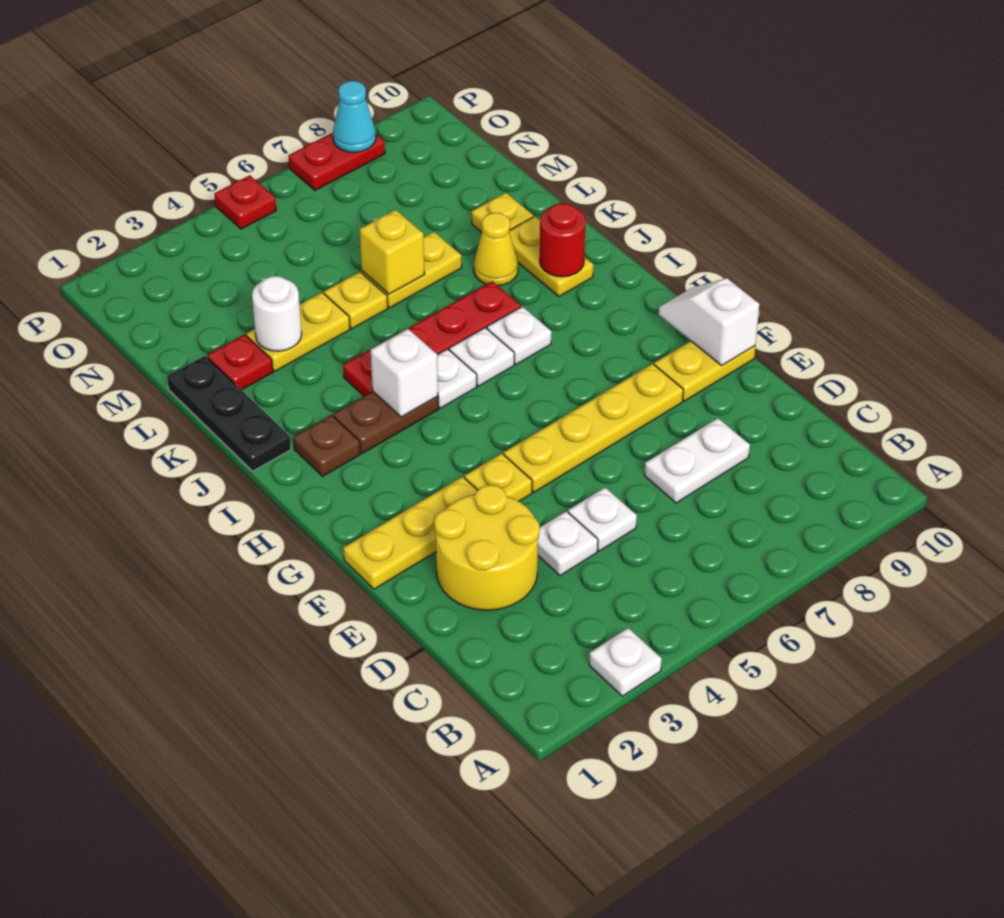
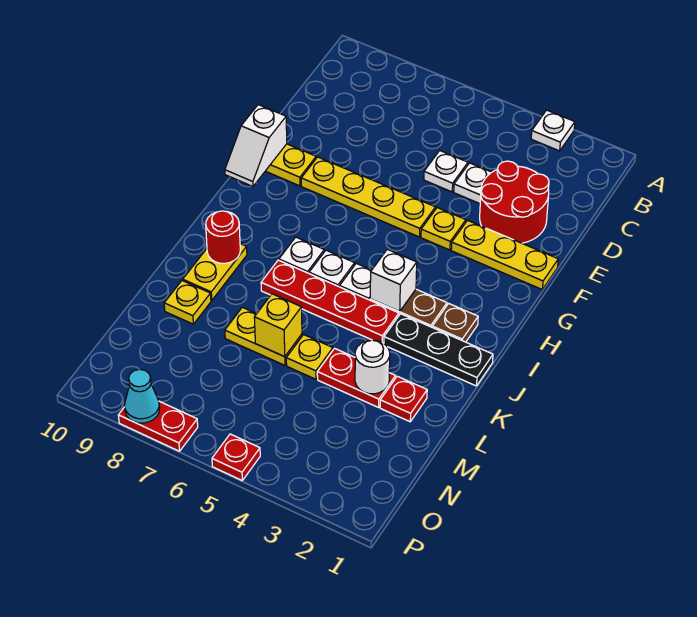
yellow 2x2 round brick [434,485,539,610] -> red 2x2 round brick [480,161,549,243]
white 1x2 plate [644,418,750,503] -> none
black 1x3 plate [167,356,291,471] -> black 1x3 plate turned to [384,314,493,386]
yellow 1x1 cone [474,213,518,286] -> none
yellow 1x2 plate [247,293,350,371] -> red 1x2 plate [317,348,396,407]

